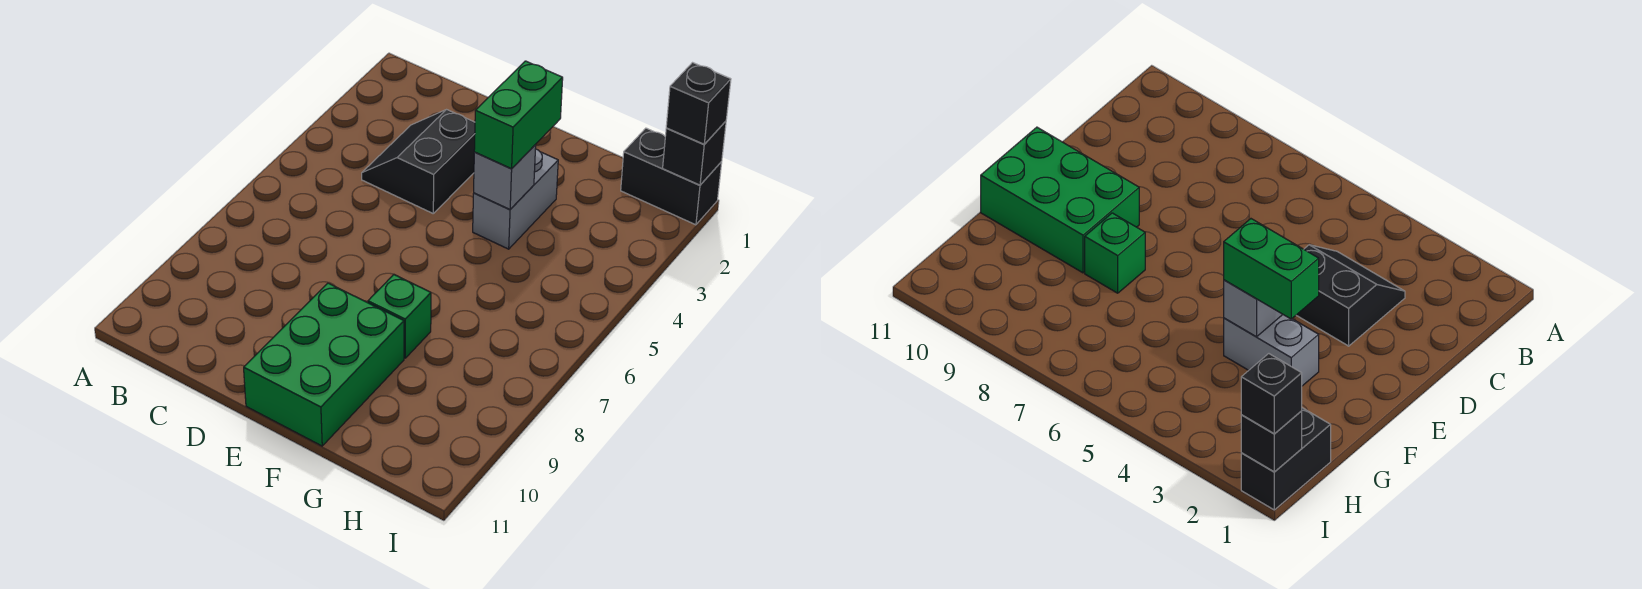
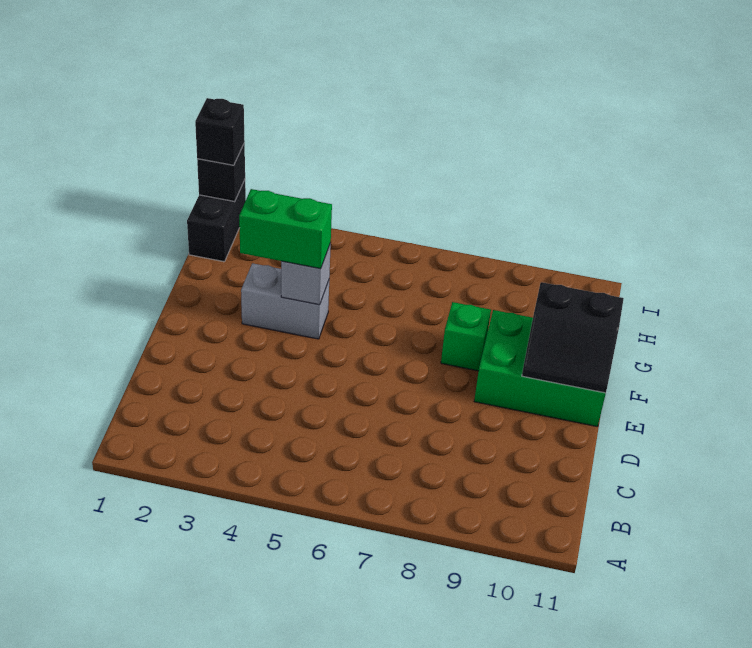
black 2x2 slope [362,110,475,213] -> black 2x2 slope moved to [522,282,624,393]

